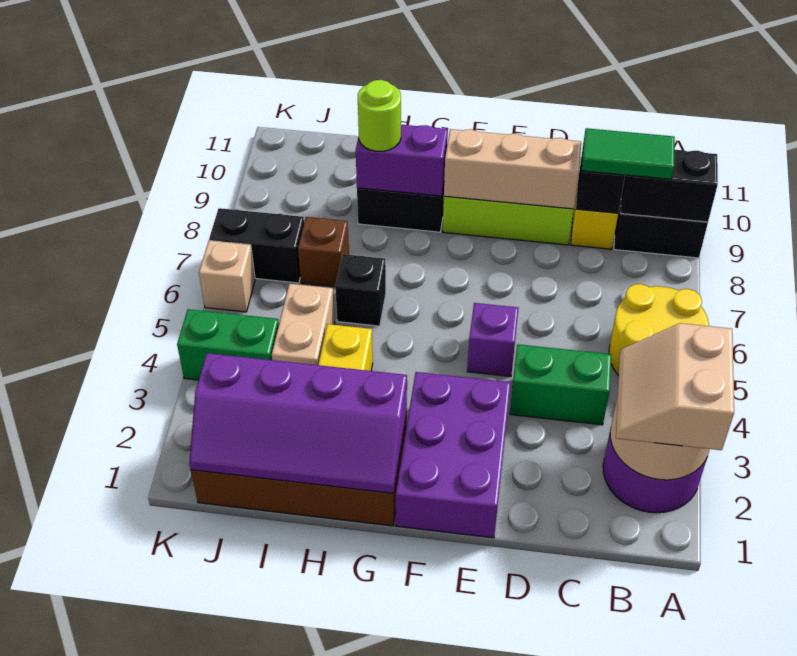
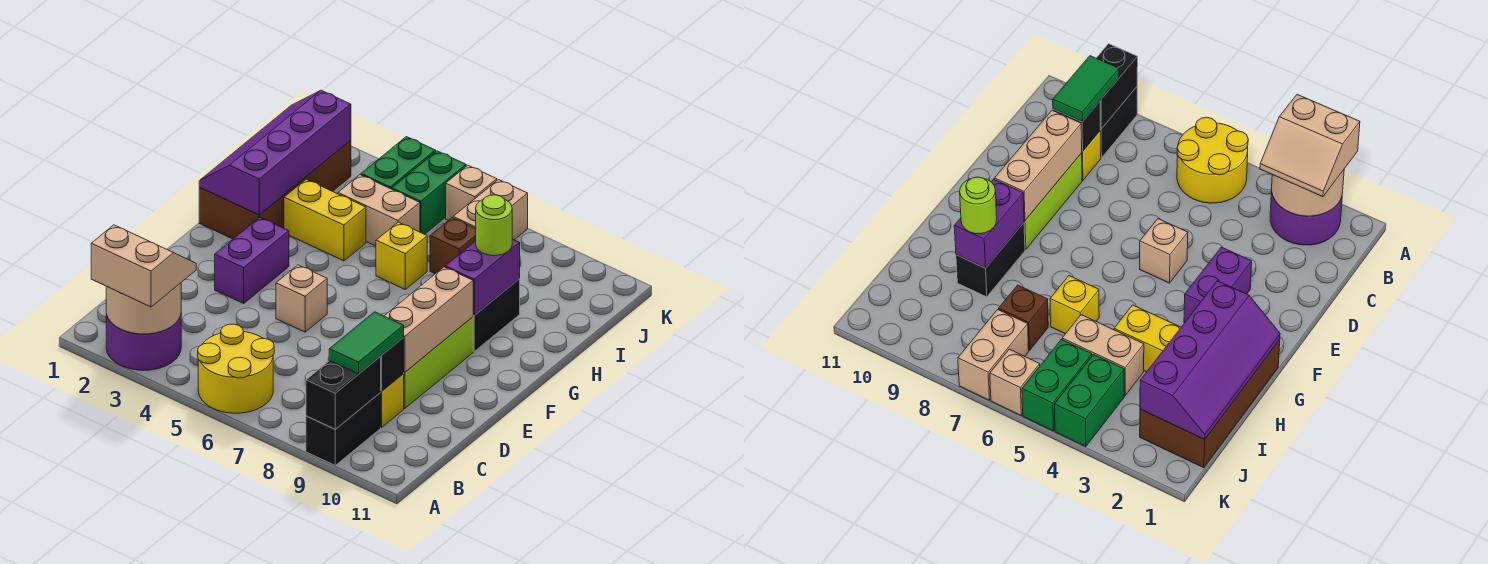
green 1x2 brick [510,344,611,425] -> green 1x2 brick moved to [392,151,466,234]
purple 2x3 brick [396,372,511,538] -> purple 1x2 brick [215,217,289,303]
purple 1x1 brick [467,303,519,377] -> tan 1x1 brick [276,265,327,332]
black 1x1 brick [335,254,386,326] -> yellow 1x1 brick [376,222,427,289]
black 1x2 brick [209,208,304,283] -> tan 1x2 brick [453,180,528,240]

